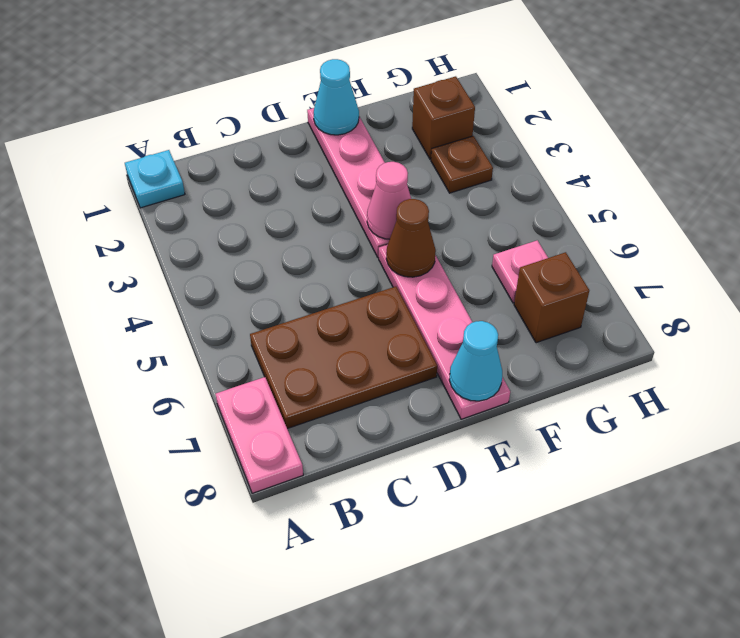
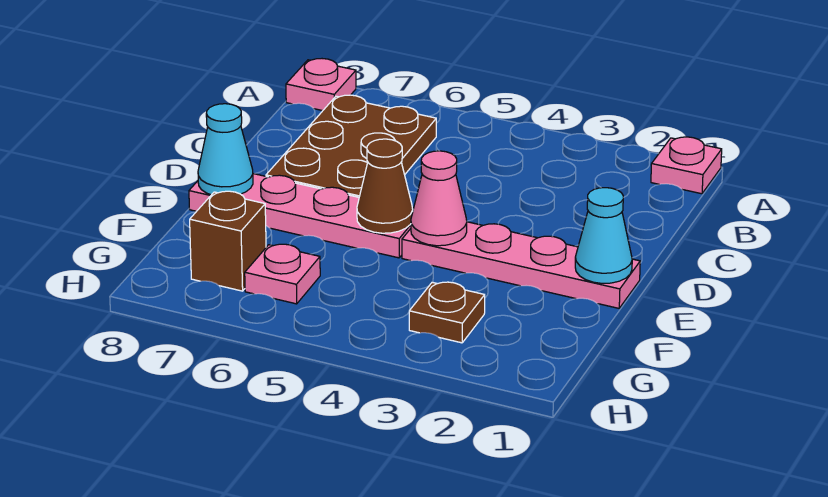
cyan 1x1 plate [125,150,185,208] -> pink 1x1 plate [651,137,722,194]
pink 1x2 plate [216,377,303,493] -> pink 1x1 plate [286,59,356,111]
brown 1x1 brick [412,76,475,159] -> none

